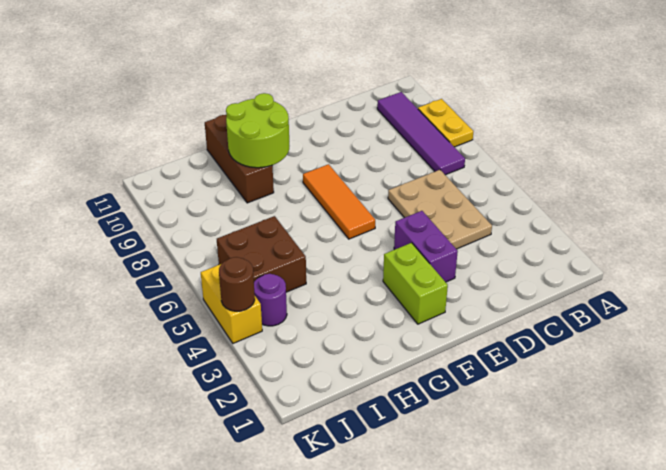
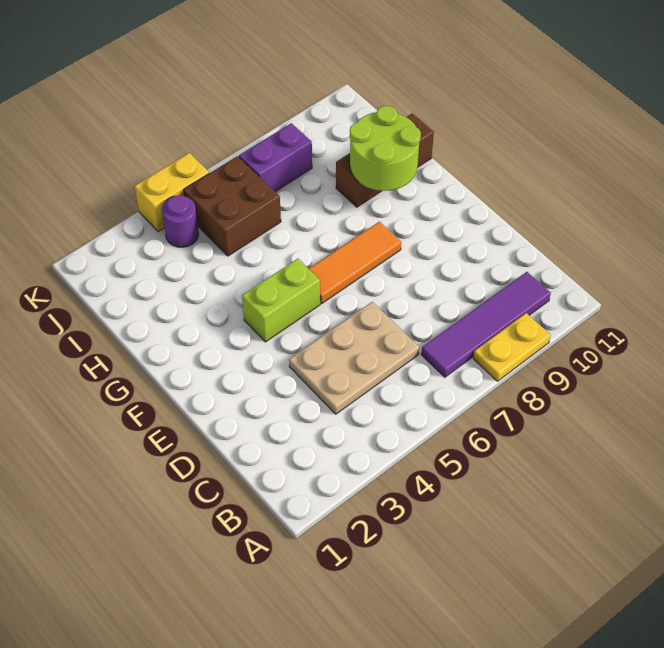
purple 1x2 brick [394,211,458,282] -> purple 1x2 brick moved to [239,123,312,192]
lime 1x2 brick [383,243,448,324] -> lime 1x2 brick moved to [242,259,320,342]
brown 1x1 round brick [219,257,255,311] -> none

